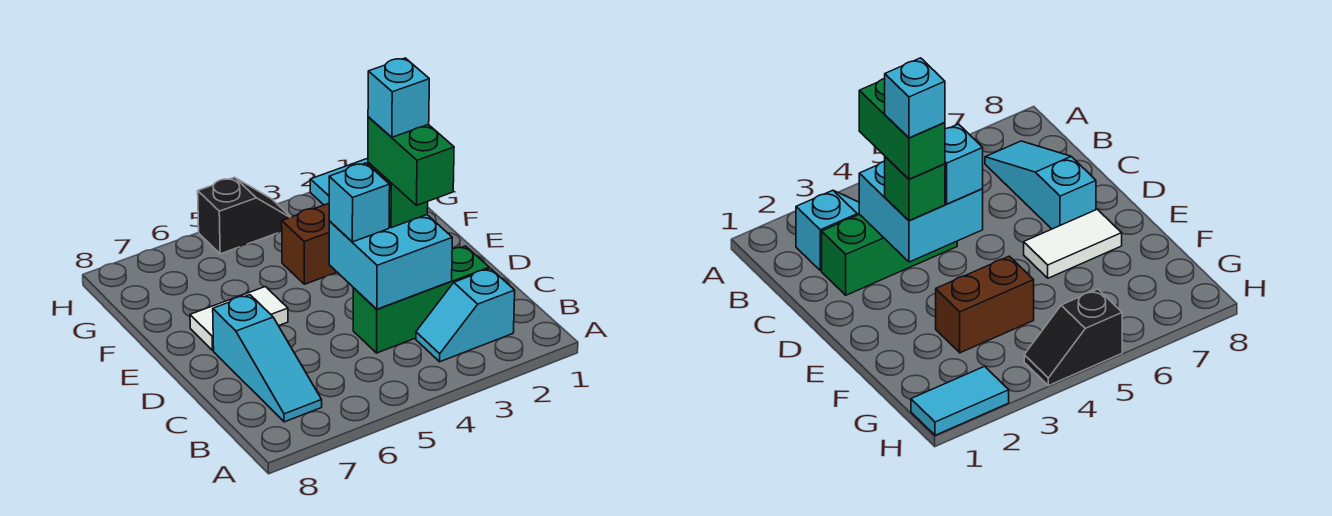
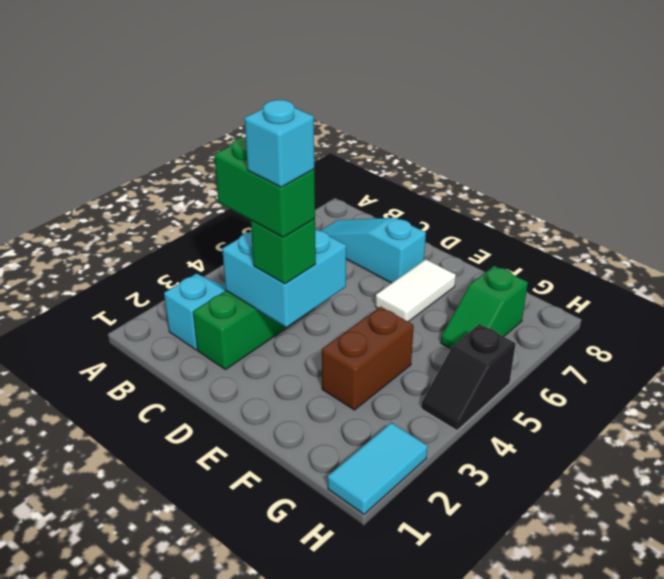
cyan 1x1 brick [329,163,390,242] -> none
none -> green 1x2 slope [441,266,528,349]

